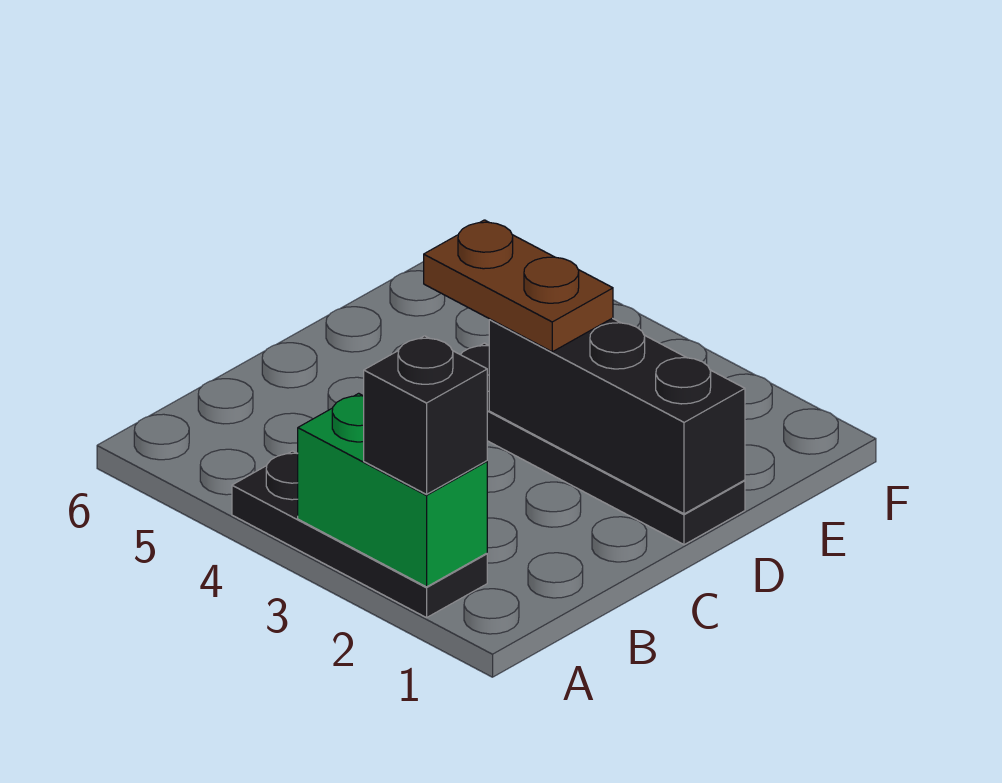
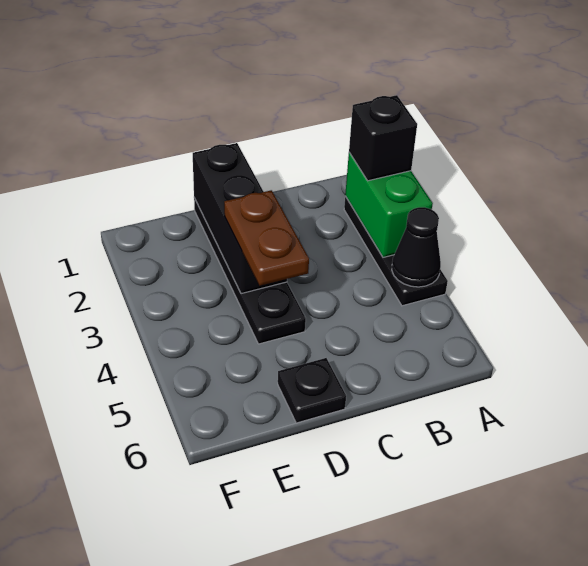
none -> black 1x1 cone [392,207,441,287]
none -> black 1x1 plate [278,358,346,423]

